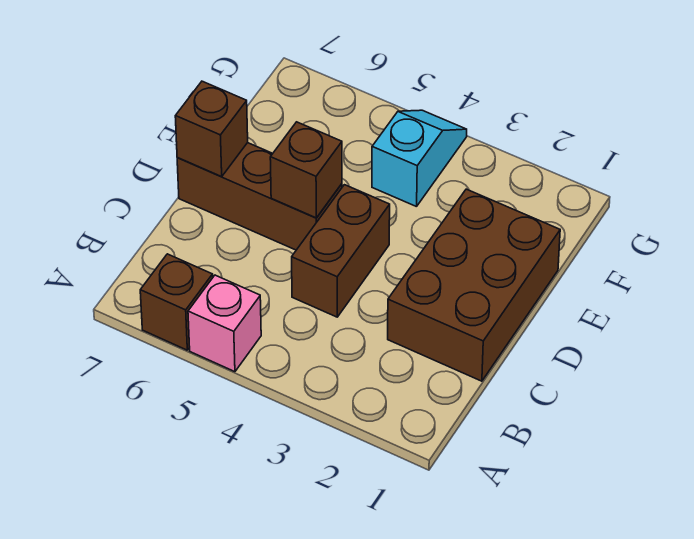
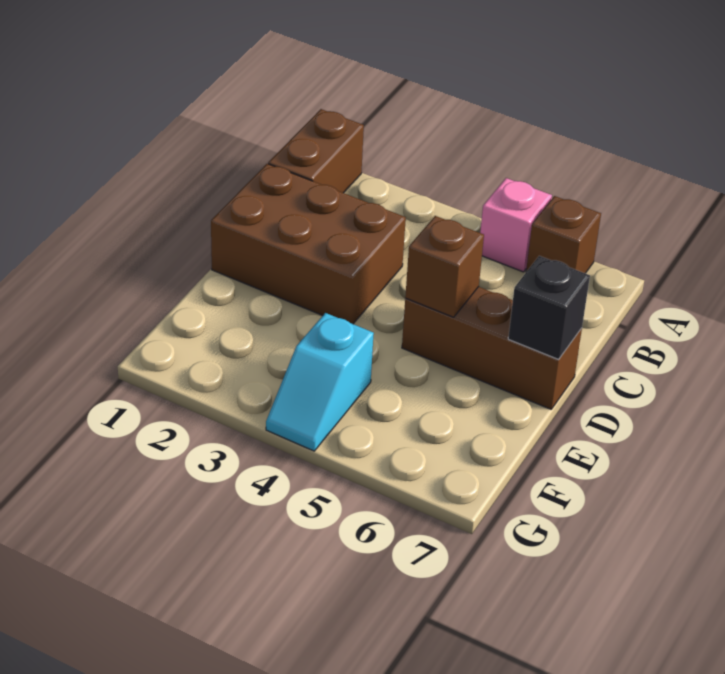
brown 2x3 brick [388,189,560,381] -> brown 2x3 brick turned to [211,164,406,324]
brown 1x2 brick [292,185,390,317] -> brown 1x2 brick moved to [268,109,364,193]
brown 1x1 brick [175,81,248,177] -> black 1x1 brick [508,256,590,359]

